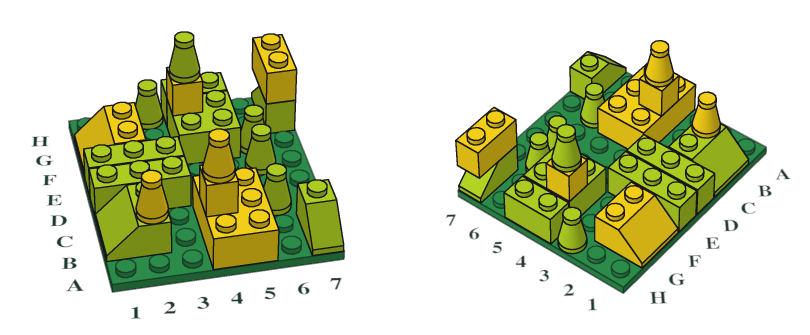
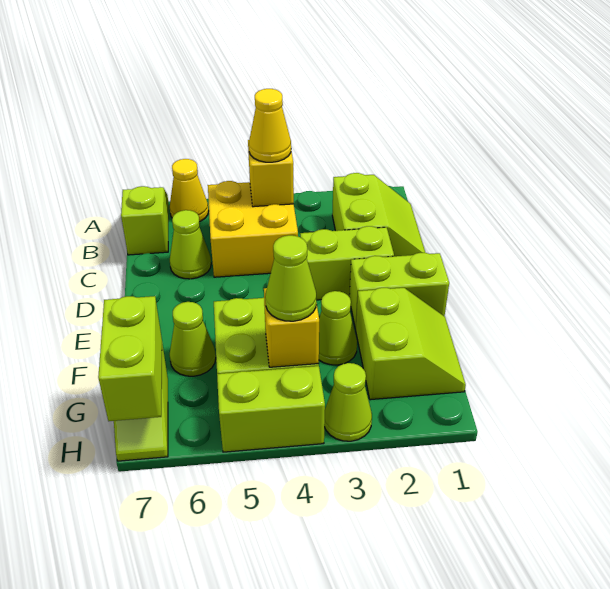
yellow 2x3 brick [193,168,279,270] -> yellow 2x2 brick [208,181,298,277]
yellow 1x1 cone [136,170,168,224] -> yellow 1x1 cone moved to [170,159,209,222]
lime 1x3 brick [89,156,191,218] -> lime 1x2 brick [300,226,394,300]
lime 1x3 brick [84,137,184,196] -> lime 1x2 brick [349,253,449,329]
lime 1x1 cone [245,124,276,175] -> lime 1x1 cone moved to [319,291,357,365]
yellow 2x2 slope [74,102,146,177] -> lime 2x2 slope [356,288,466,400]
yellow 1x2 brick [252,34,297,104] -> lime 1x2 brick [98,296,162,421]

